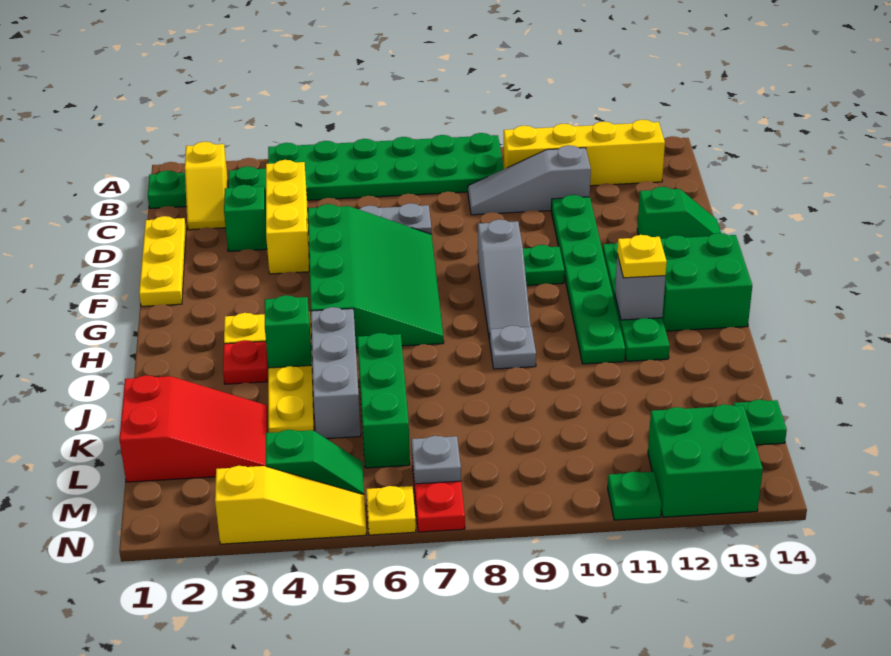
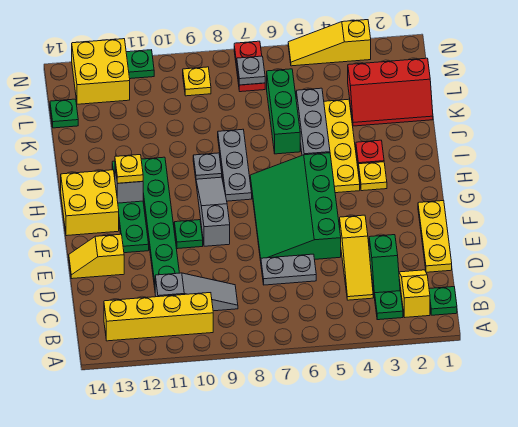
green 2x6 plate [268,133,504,200] -> none
yellow 1x3 brick [266,160,309,274] -> yellow 1x3 slope [340,215,373,300]
green 1x2 slope [637,187,721,239] -> yellow 1x2 slope [69,234,124,279]
green 2x2 brick [661,233,752,331] -> yellow 2x2 brick [61,170,119,236]
none -> grey 1x3 plate [218,129,252,201]
green 1x1 brick [265,295,311,368] -> none
red 2x3 slope [119,375,267,482] -> red 2x3 slope turned to [348,58,433,126]
green 1x2 slope [266,430,364,495] -> none
green 2x2 brick [648,404,763,517] -> yellow 2x2 brick [72,39,130,104]
yellow 1x1 plate [366,486,416,535] -> yellow 1x1 plate moved to [183,67,211,96]

